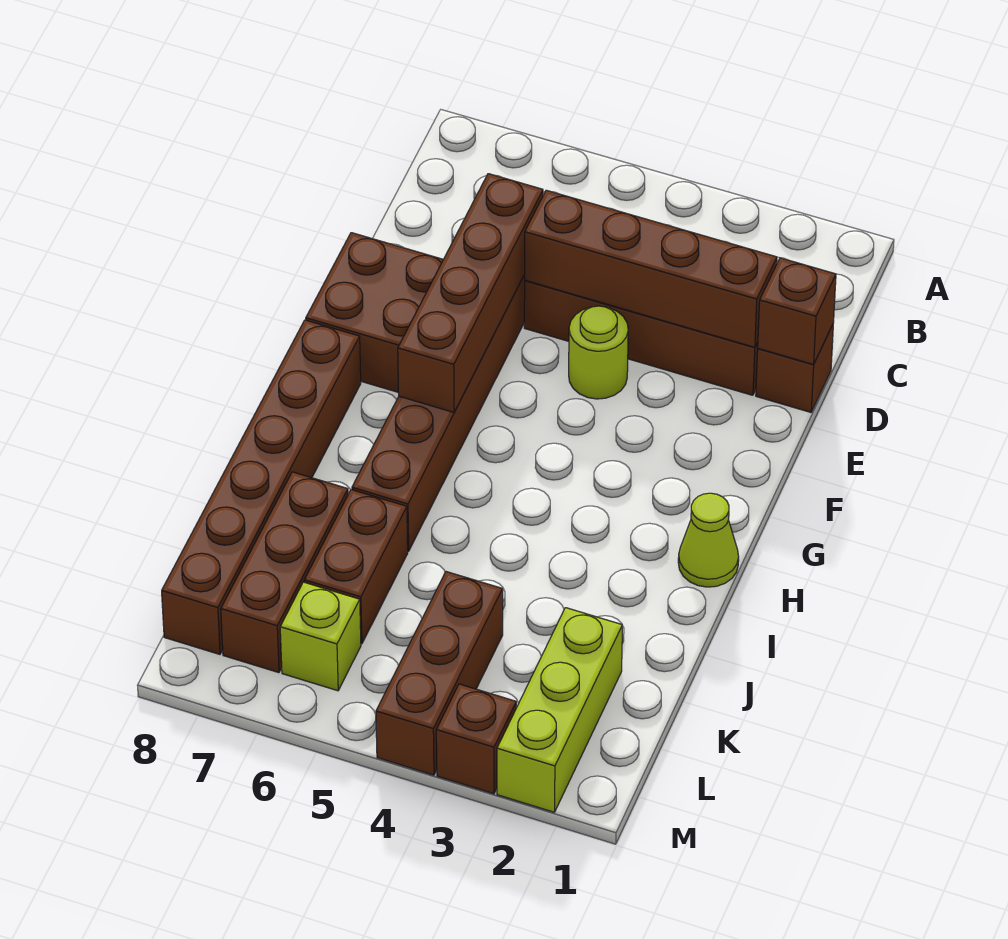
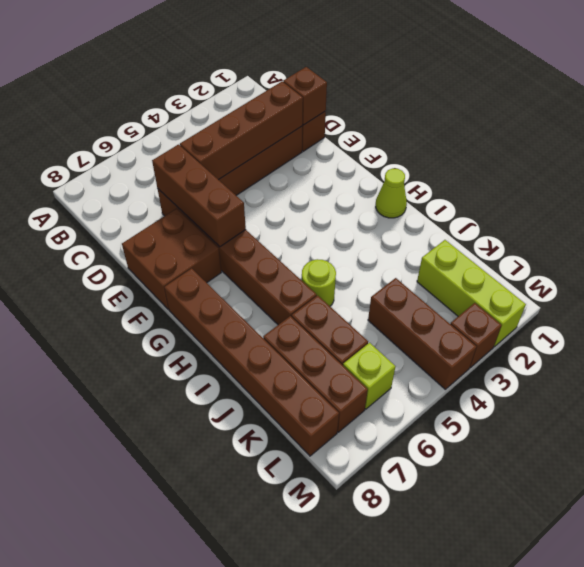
brown 1x4 brick [398,174,543,412] -> brown 1x3 brick [152,145,246,247]
lime 1x1 round brick [569,306,628,399] -> lime 1x1 round brick moved to [302,259,336,306]

